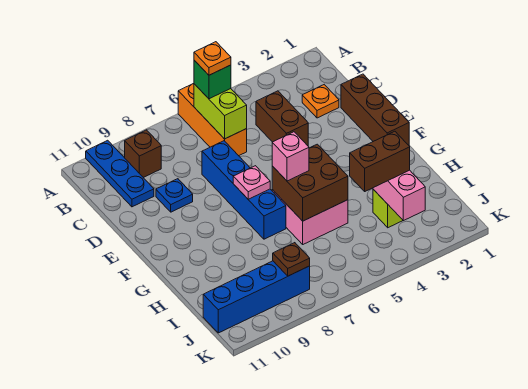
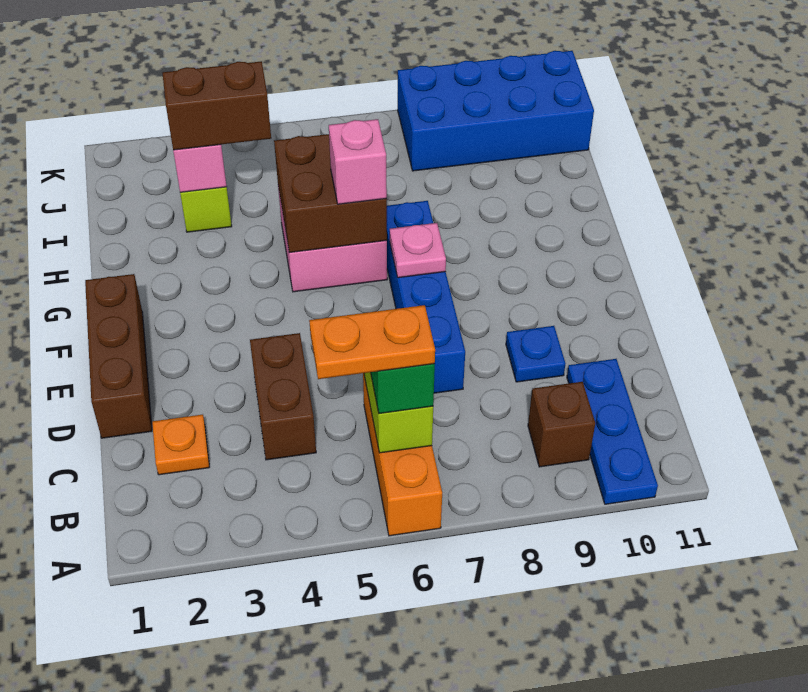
orange 1x1 plate [194,42,231,75] -> orange 1x2 plate [309,305,435,379]
blue 1x4 brick [203,261,310,333] -> blue 2x4 brick [398,51,594,171]
brown 1x1 plate [273,243,310,276] -> none

